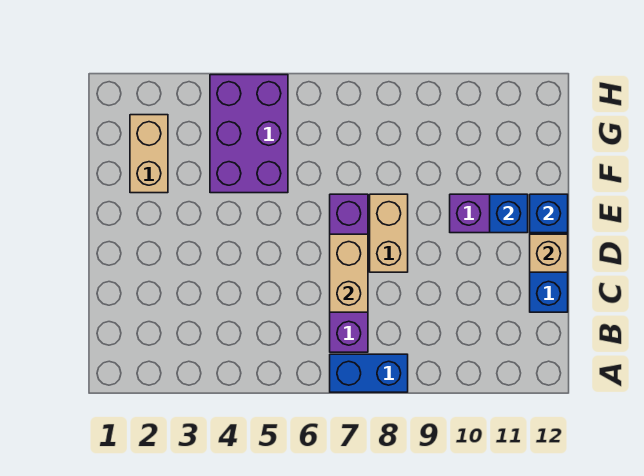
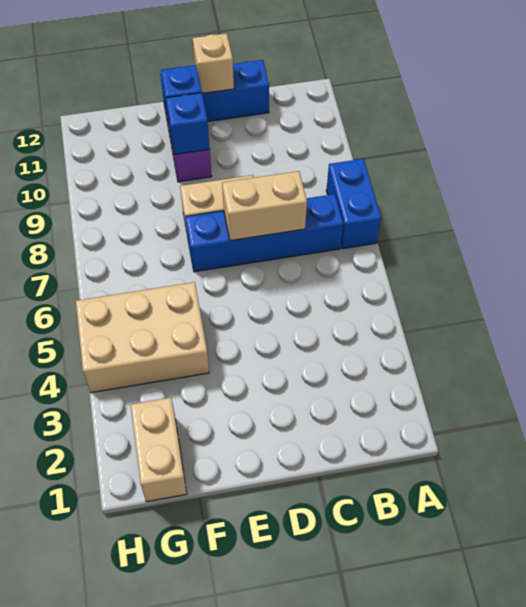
purple 1x4 brick [330,194,368,352] -> blue 1x4 brick [185,194,343,272]
blue 1x1 brick [530,194,568,233] -> blue 1x1 brick moved to [166,93,210,155]
tan 1x2 brick [130,115,168,193] -> tan 1x2 brick turned to [131,398,187,502]
purple 2x3 brick [210,75,288,193] -> tan 2x3 brick [76,282,209,393]

